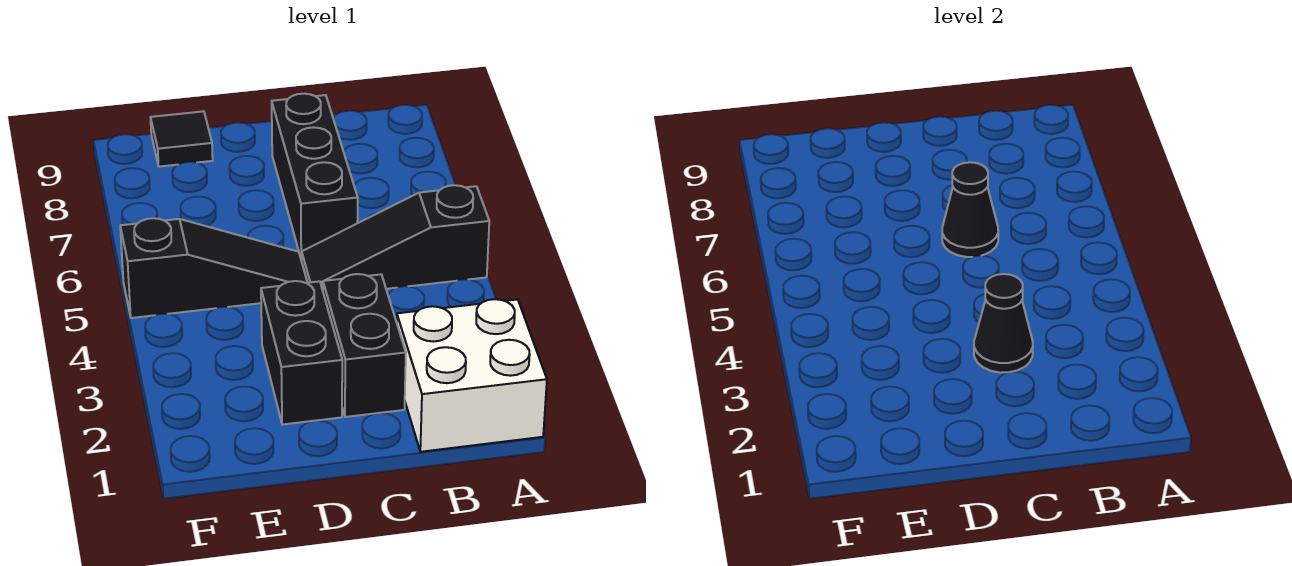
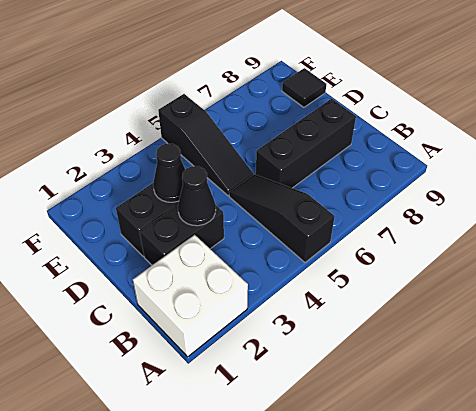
black 1x1 cone [942,162,998,257] -> black 1x1 cone moved to [153,144,185,202]

